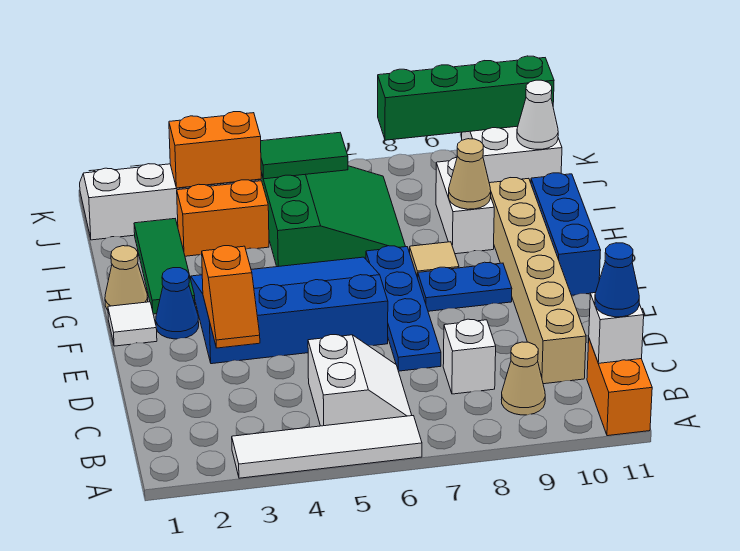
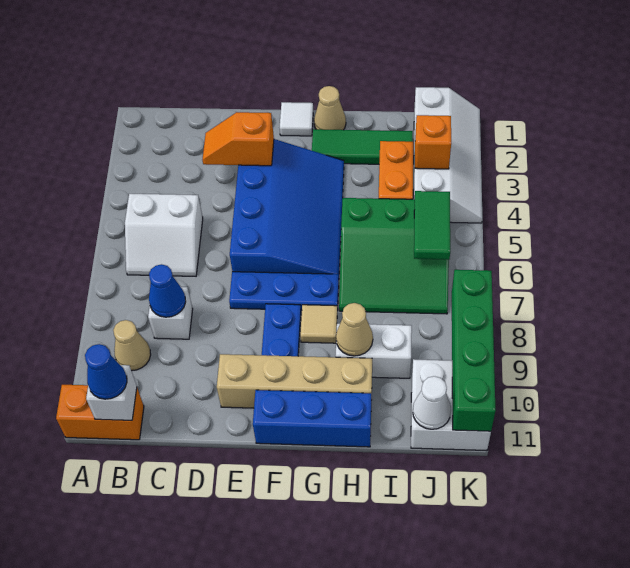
white 1x4 tile [232,416,422,478] -> none
tan 1x6 brick [489,178,586,384] -> tan 1x4 brick [217,354,372,408]
blue 1x4 plate [366,246,441,371] -> blue 1x3 plate [229,272,339,311]
blue 1x1 cone [156,268,199,339] -> blue 1x1 cone moved to [149,264,186,317]
orange 1x2 brick [169,112,261,188] -> orange 1x1 brick [415,115,451,169]

